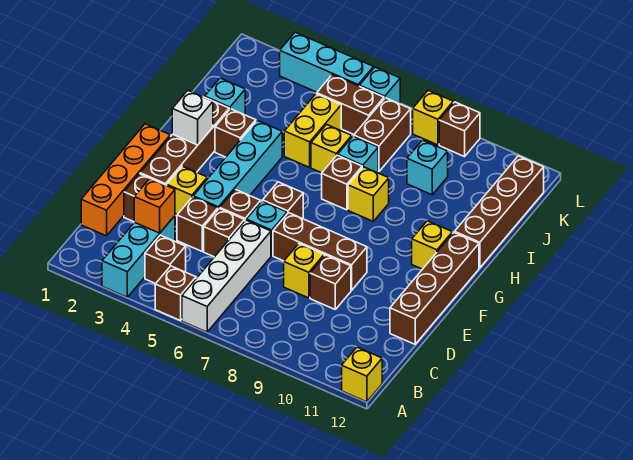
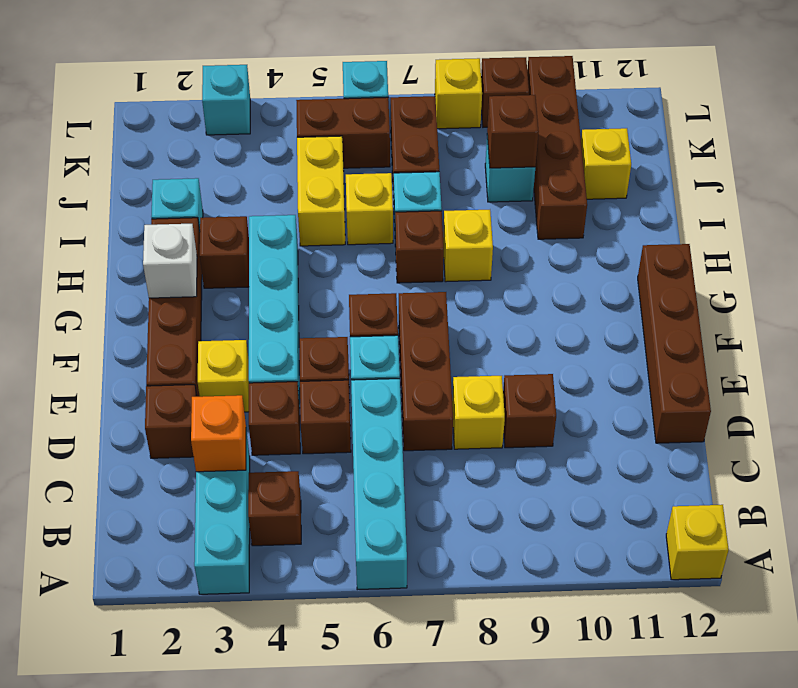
brown 1x1 brick [155,266,196,321] -> brown 1x1 brick moved to [487,95,539,168]
white 1x4 brick [182,220,271,332] -> cyan 1x4 brick [351,379,407,590]
orange 1x4 brick [81,124,170,236] -> none
brown 1x3 brick [273,213,367,290] -> brown 1x3 brick turned to [399,292,453,451]
yellow 1x1 brick [412,221,452,269] -> yellow 1x1 brick moved to [581,128,631,199]
brown 1x4 brick [455,156,544,268] -> brown 1x4 brick moved to [527,56,587,239]
cyan 1x3 brick [280,32,374,92] -> cyan 1x1 brick [202,65,250,135]

